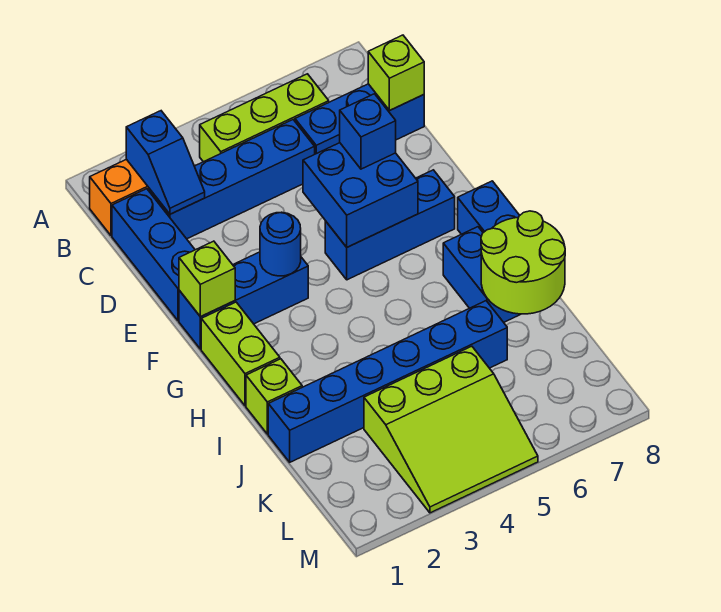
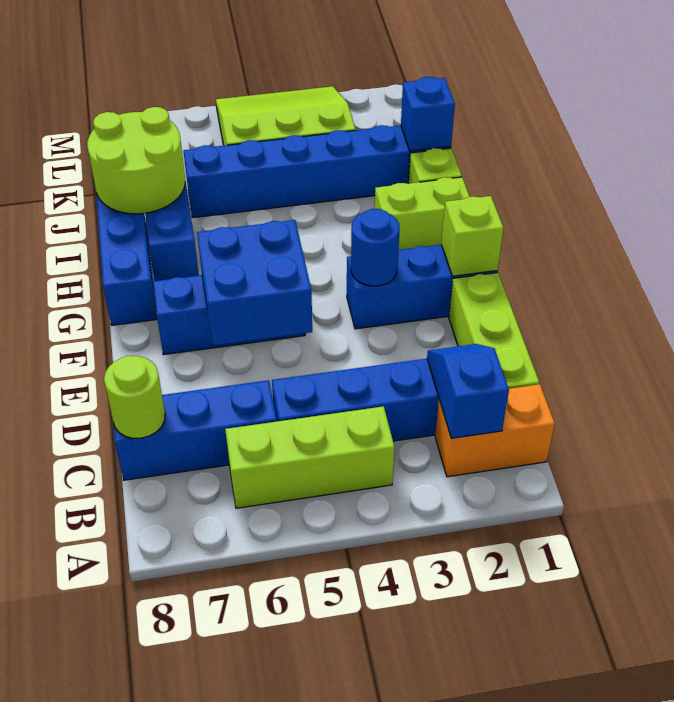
blue 1x3 brick [112,189,195,321] -> lime 1x3 brick [449,273,539,389]
lime 1x1 brick [368,35,424,110] -> lime 1x1 round brick [104,356,165,438]
blue 1x1 brick [340,94,396,169] -> blue 1x1 brick moved to [401,77,455,151]
lime 1x2 brick [201,302,280,406] -> lime 1x2 brick turned to [375,177,470,250]

